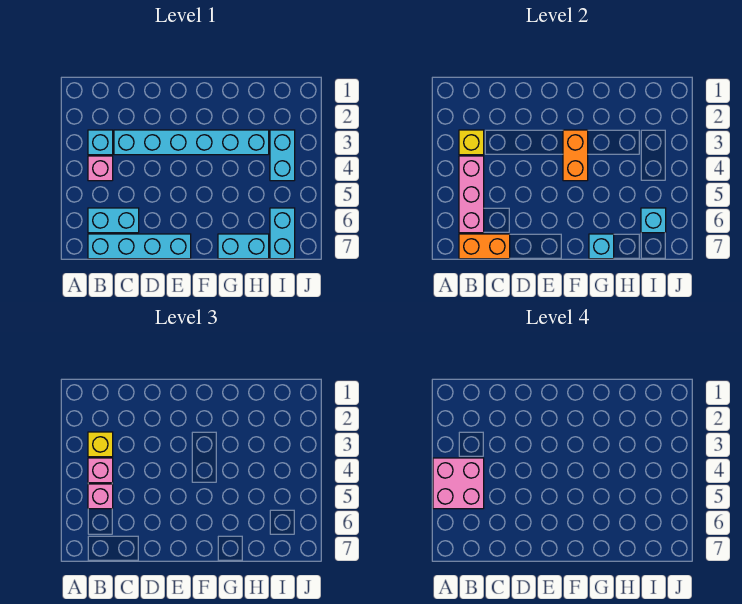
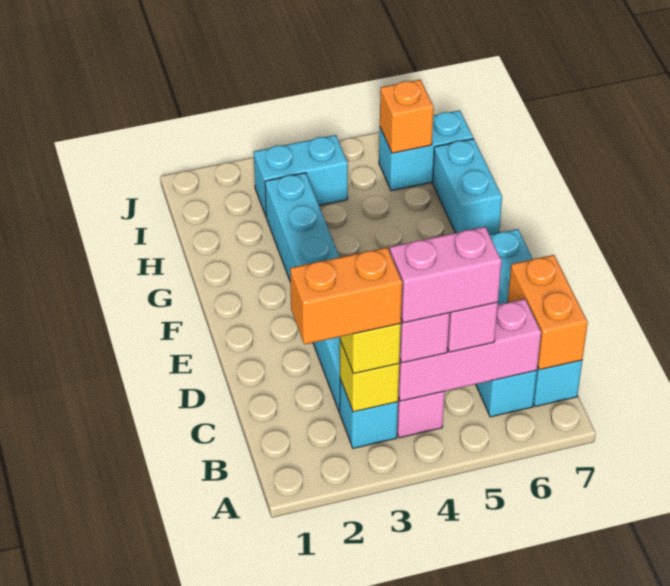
pink 2x2 brick [433,458,484,509] -> pink 1x2 brick [390,227,502,323]
orange 1x2 brick [563,130,588,181] -> orange 1x2 brick moved to [290,247,402,344]
cyan 1x1 brick [589,234,614,259] -> none
cyan 1x1 brick [641,208,666,233] -> orange 1x1 brick [380,79,434,153]

